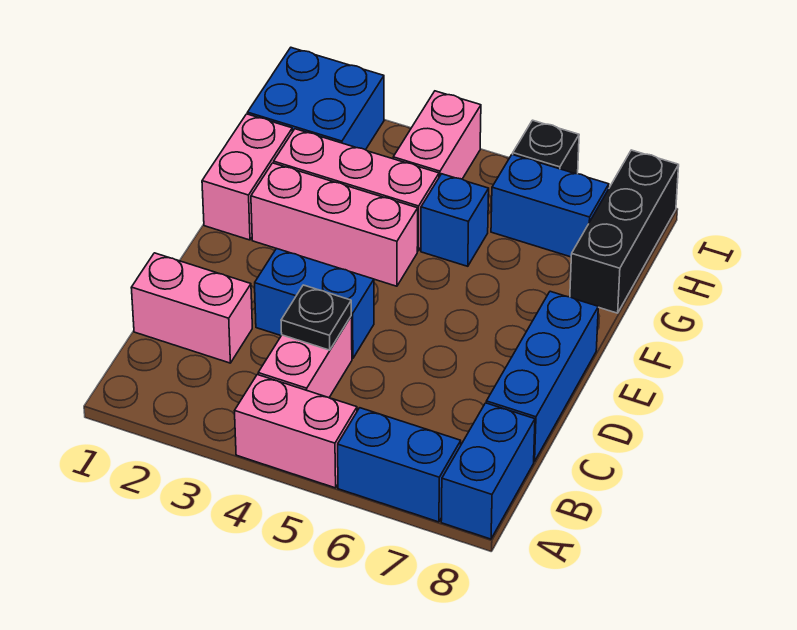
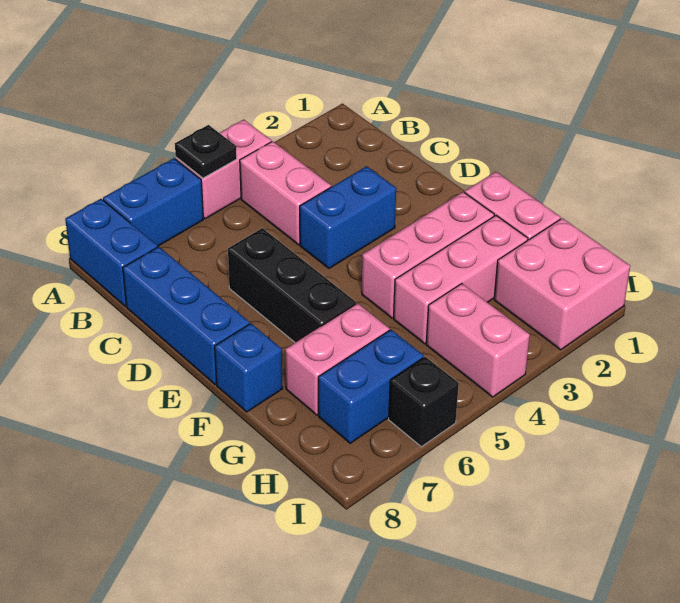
pink 1x2 brick [131,253,252,363] -> pink 1x2 brick moved to [285,303,389,415]
black 1x1 plate [281,285,351,350] -> black 1x1 plate moved to [175,125,237,178]
blue 1x1 brick [421,174,489,266] -> blue 1x1 brick moved to [215,324,283,412]
black 1x3 brick [570,150,679,313] -> black 1x3 brick moved to [228,228,356,342]
blue 2x2 brick [247,48,384,150] -> pink 2x2 brick [494,218,630,350]

